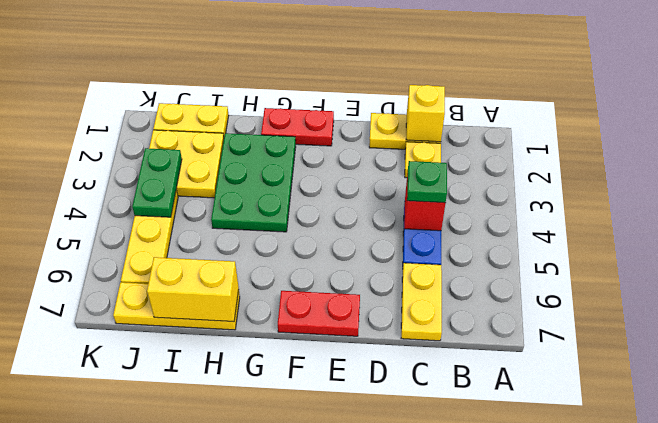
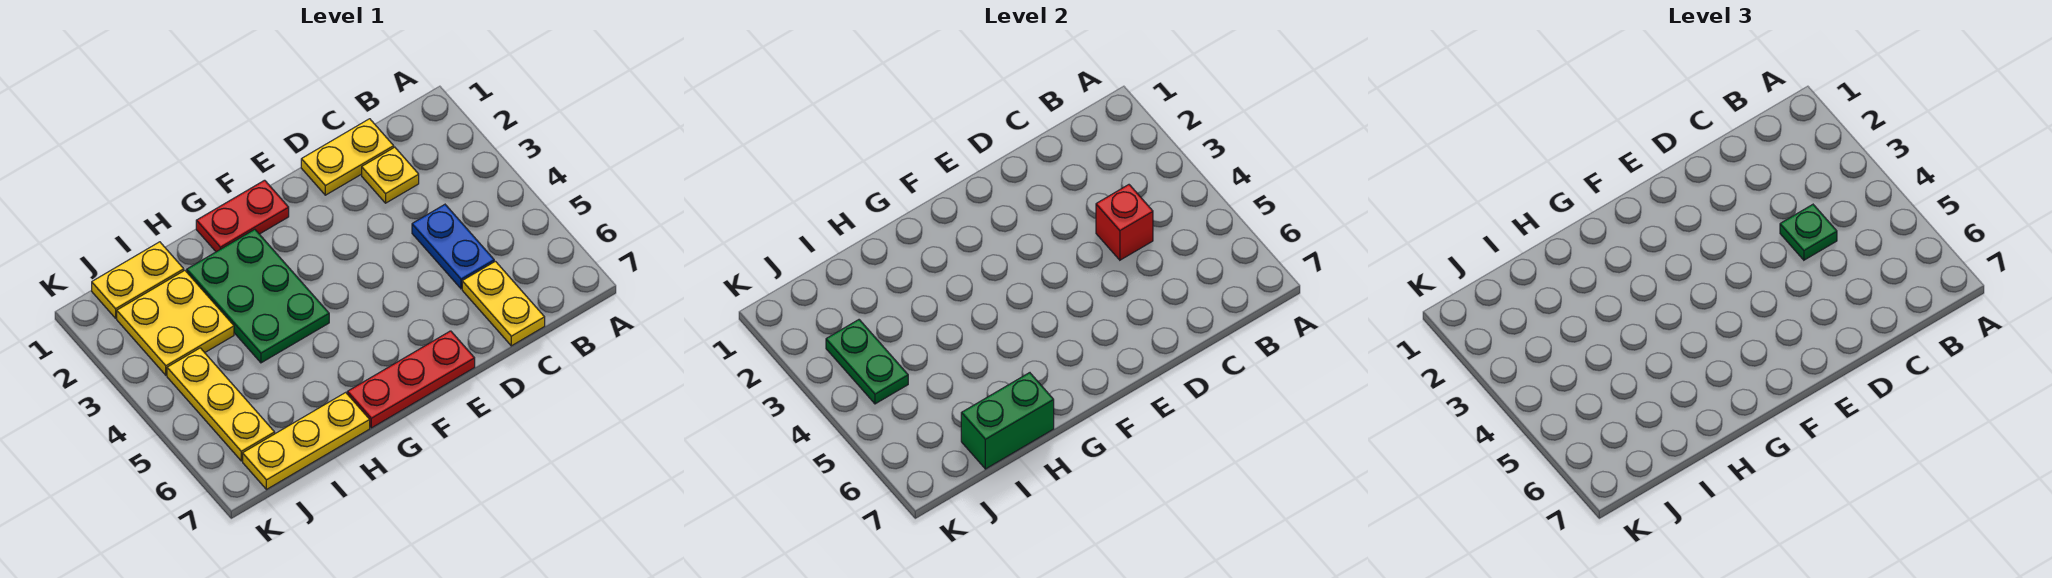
yellow 1x1 brick [406,85,445,142] -> none
red 1x2 plate [278,291,360,336] -> red 1x3 plate [347,331,475,428]
yellow 1x2 brick [147,257,239,322] -> green 1x2 brick [961,373,1054,469]

